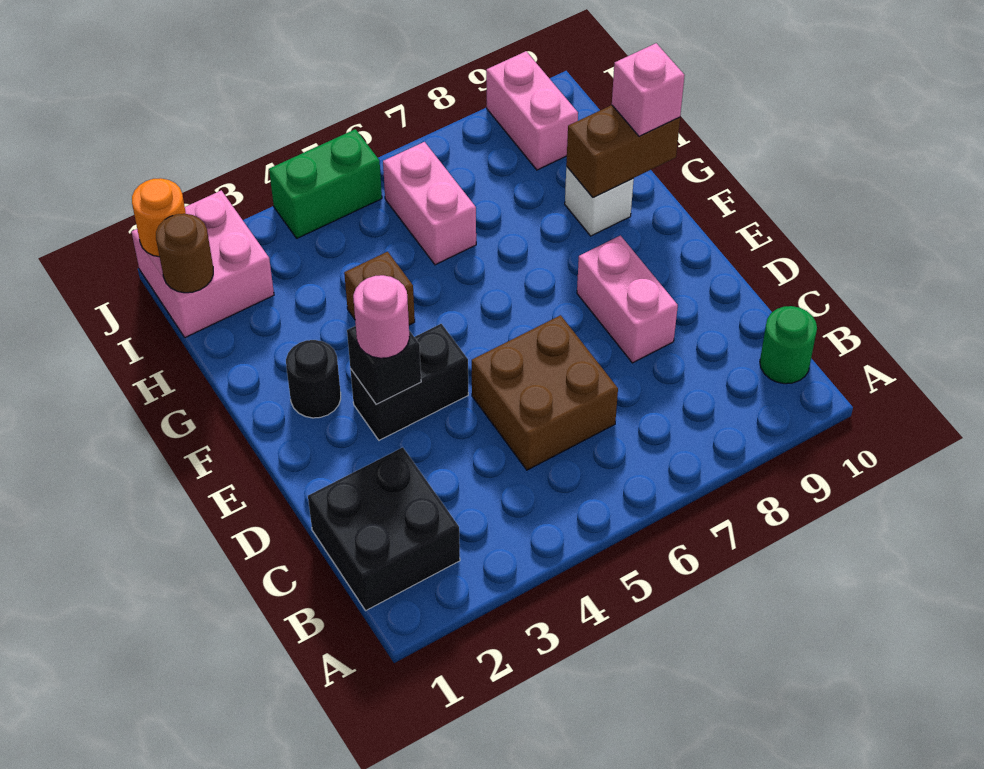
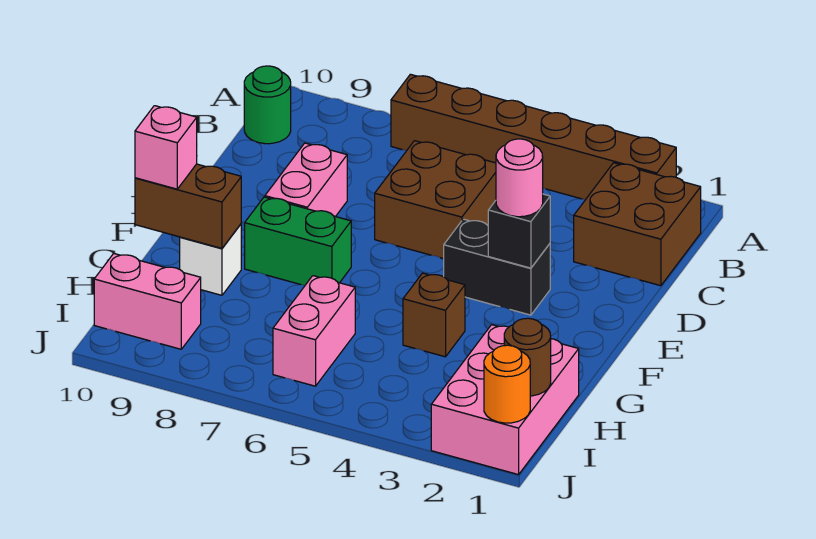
none -> brown 1x6 brick [391,74,676,200]
black 2x2 brick [308,447,460,610] -> brown 2x2 brick [574,163,701,286]
black 1x1 round brick [286,340,341,418] -> none
pink 2x2 brick [132,190,274,338] -> pink 2x3 brick [431,325,579,475]
pink 1x2 brick [486,51,578,170] -> pink 1x2 brick turned to [94,254,201,349]
green 1x2 brick [269,129,382,238] -> green 1x2 brick moved to [245,197,351,285]

